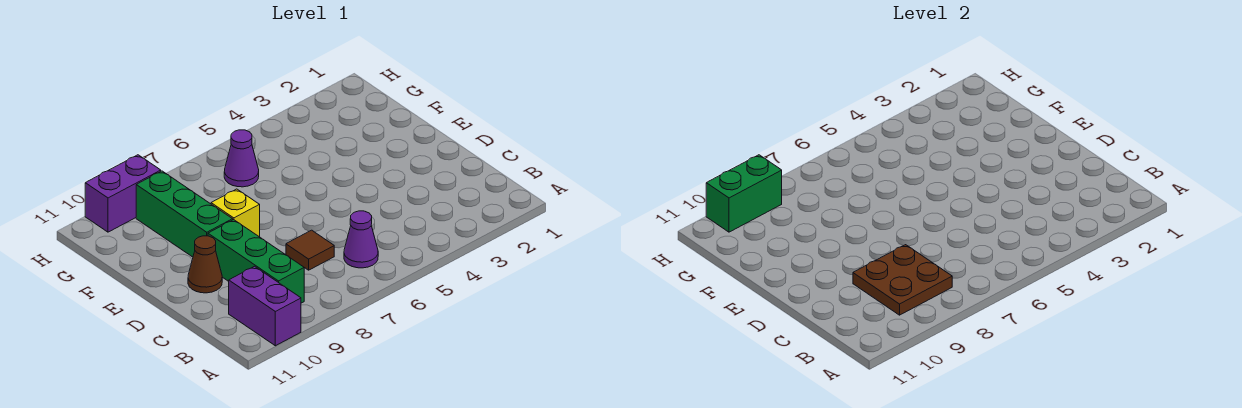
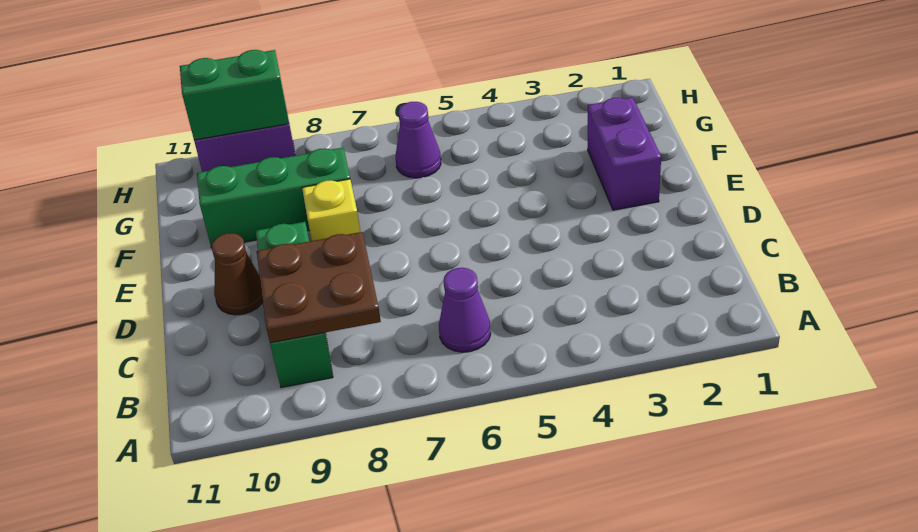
purple 1x2 brick [229,266,301,346] -> purple 1x2 brick moved to [588,97,661,210]
brown 1x1 tile [286,230,334,270] -> none
green 1x3 brick [136,171,233,257] -> green 1x3 brick turned to [197,148,350,248]

